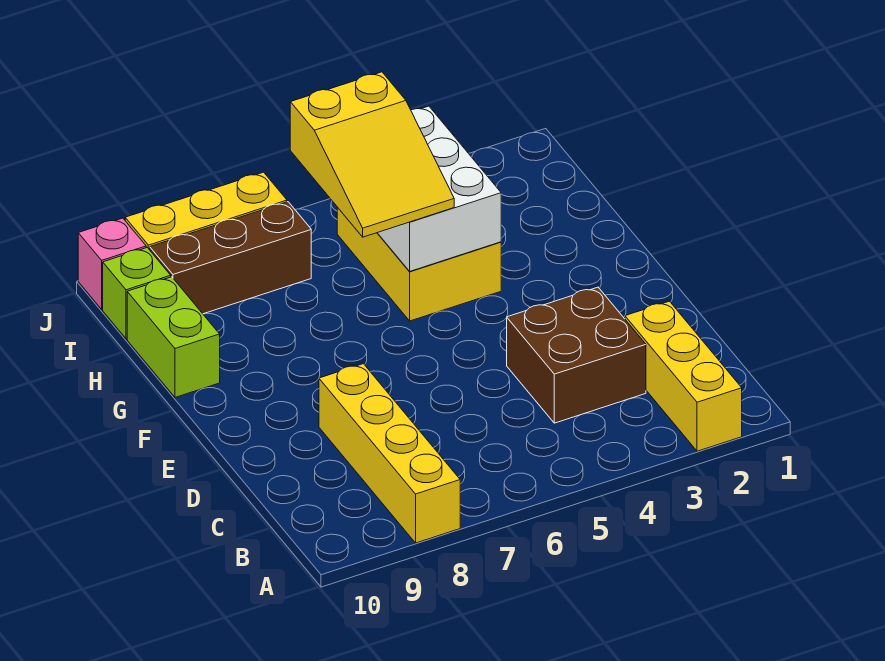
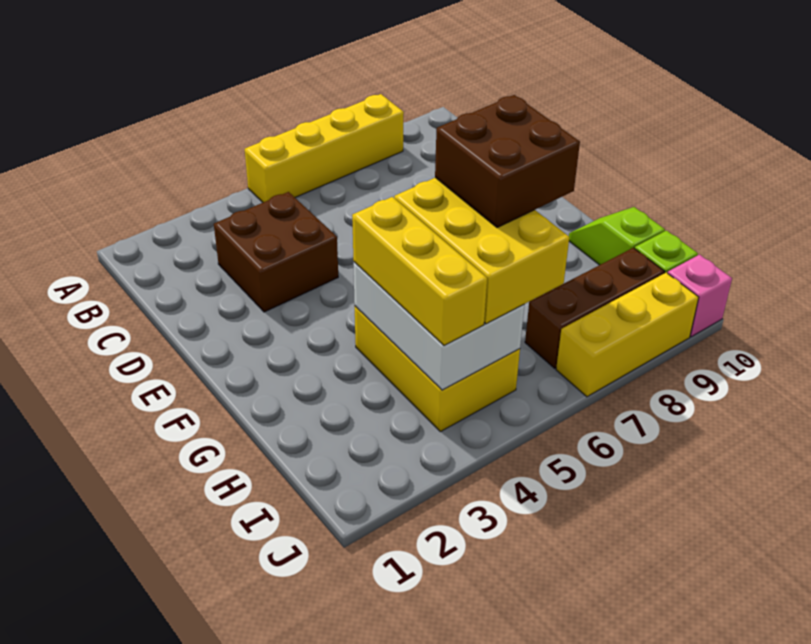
yellow 1x3 brick [625,301,742,451] -> yellow 1x3 brick moved to [352,197,487,345]
yellow 1x4 brick [319,364,460,543] -> yellow 1x4 brick turned to [245,94,404,202]
yellow 2x3 slope [290,72,454,237] -> yellow 2x3 brick [394,178,569,324]
none -> brown 2x2 brick [435,95,580,228]
lime 1x2 brick [127,277,220,397] -> lime 1x2 slope [569,207,665,265]

